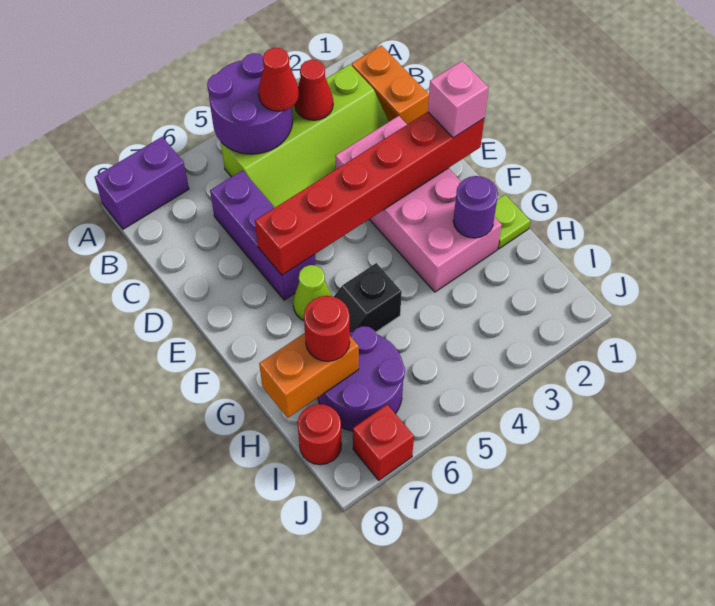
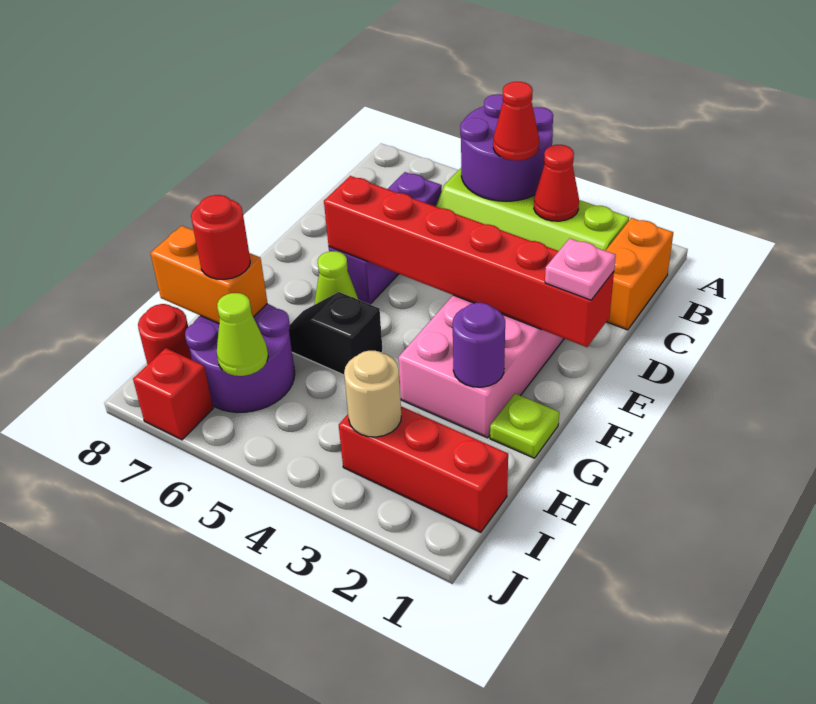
purple 1x2 brick [95,137,189,229] -> none
pink 1x1 brick [428,61,489,138] -> pink 1x1 plate [545,238,616,300]
none -> red 1x3 brick [339,406,508,532]
none -> tan 1x1 round brick [344,351,401,437]
none -> lime 1x1 cone [217,293,268,376]

